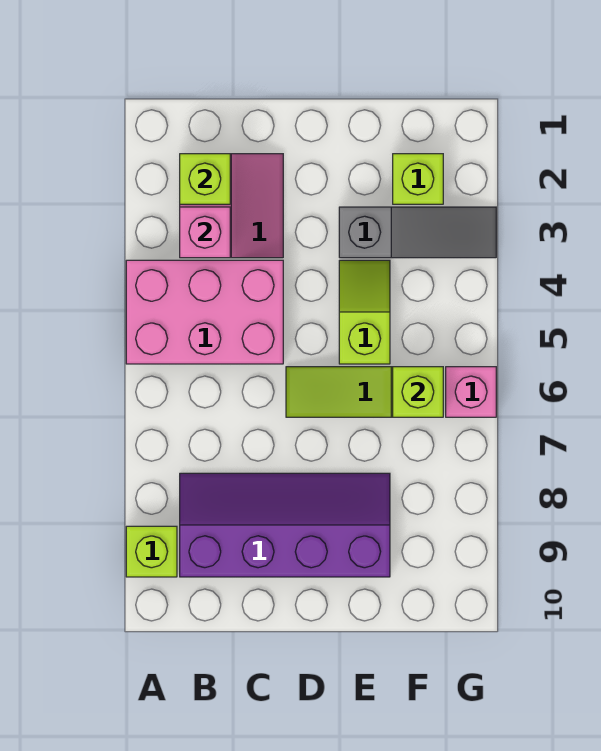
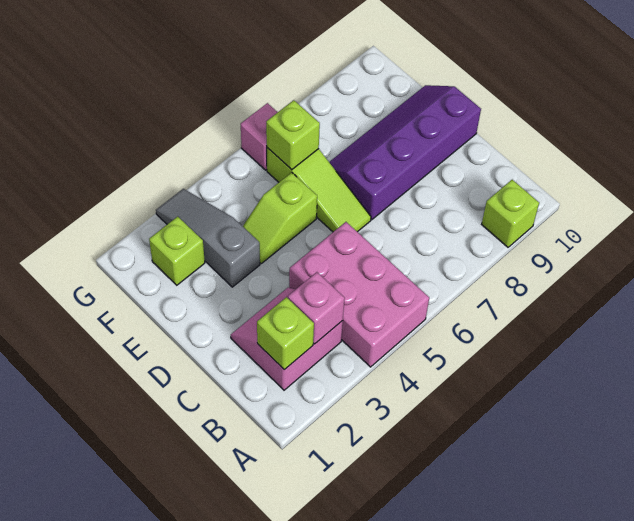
purple 2x4 slope [180,473,390,577] -> purple 2x4 slope turned to [329,85,481,220]

